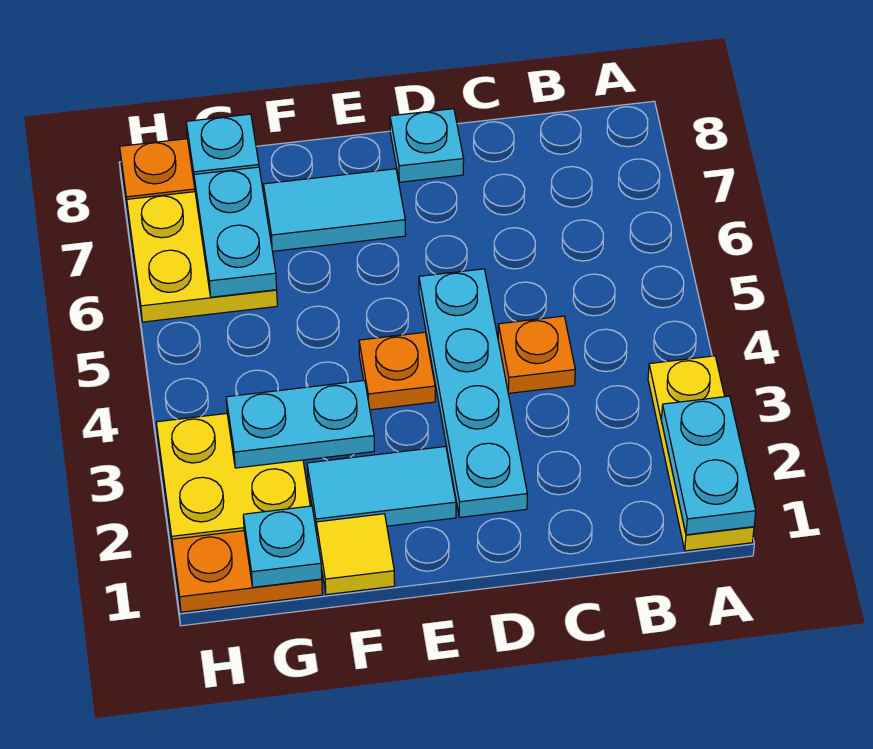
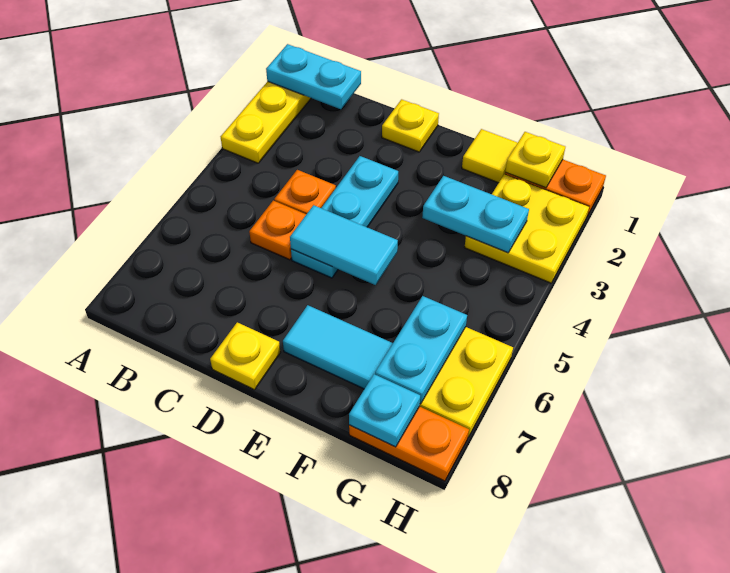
cyan 1x2 plate [661,396,756,535] -> cyan 1x2 plate turned to [266,44,361,109]
none -> yellow 1x1 plate [382,99,439,152]
cyan 1x4 plate [419,269,527,517] -> cyan 1x3 plate [291,156,398,278]
cyan 1x1 plate [390,109,464,182] -> yellow 1x1 plate [210,322,280,390]
cyan 1x2 tile [307,446,456,533] -> cyan 1x2 tile moved to [290,205,398,285]
orange 1x1 plate [359,332,435,410] -> orange 1x1 plate moved to [249,201,306,260]
cyan 1x1 plate [243,506,322,587] -> yellow 1x1 plate [505,132,565,188]

